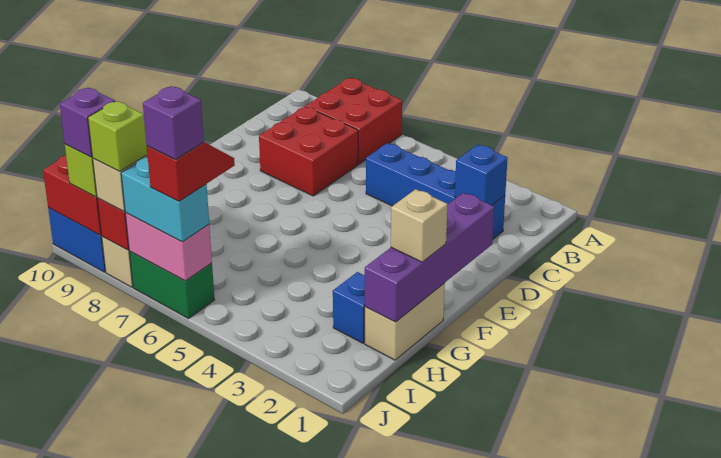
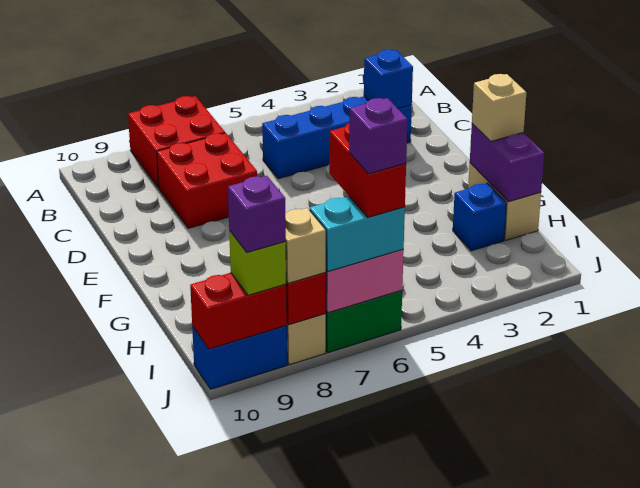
purple 1x4 brick [365,193,494,322] -> purple 1x2 brick [470,124,544,202]
red 1x2 slope [147,142,235,201] -> red 1x2 brick [329,123,406,218]
lime 1x1 brick [88,101,147,172] -> none

